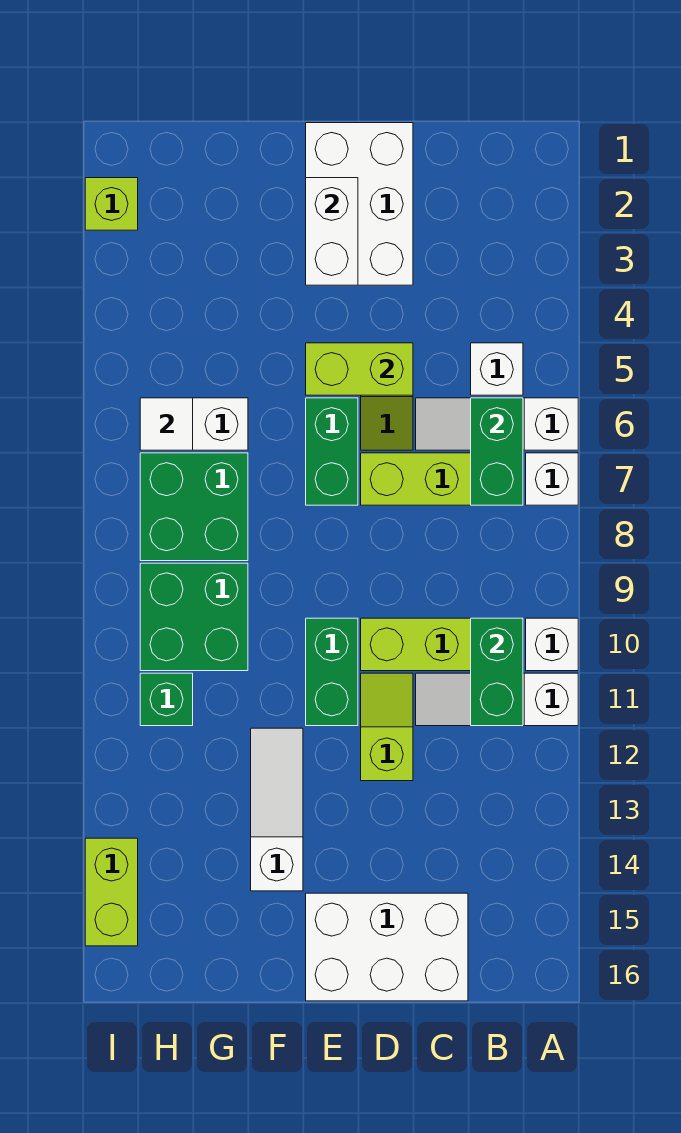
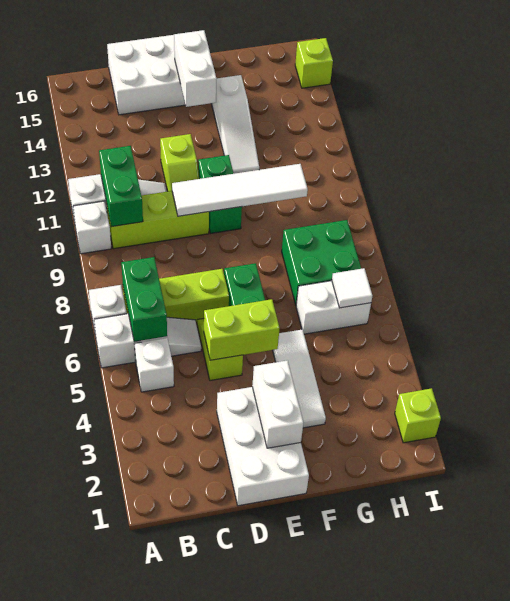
none -> white 1x4 tile [172,164,308,216]
none -> white 1x2 brick [174,30,217,107]
none -> white 1x3 tile [273,329,326,428]
green 2x2 brick [140,563,248,671] -> none
green 1x1 brick [140,673,193,726] -> none
lime 1x2 brick [85,838,138,946] -> lime 1x1 brick [295,38,333,88]

